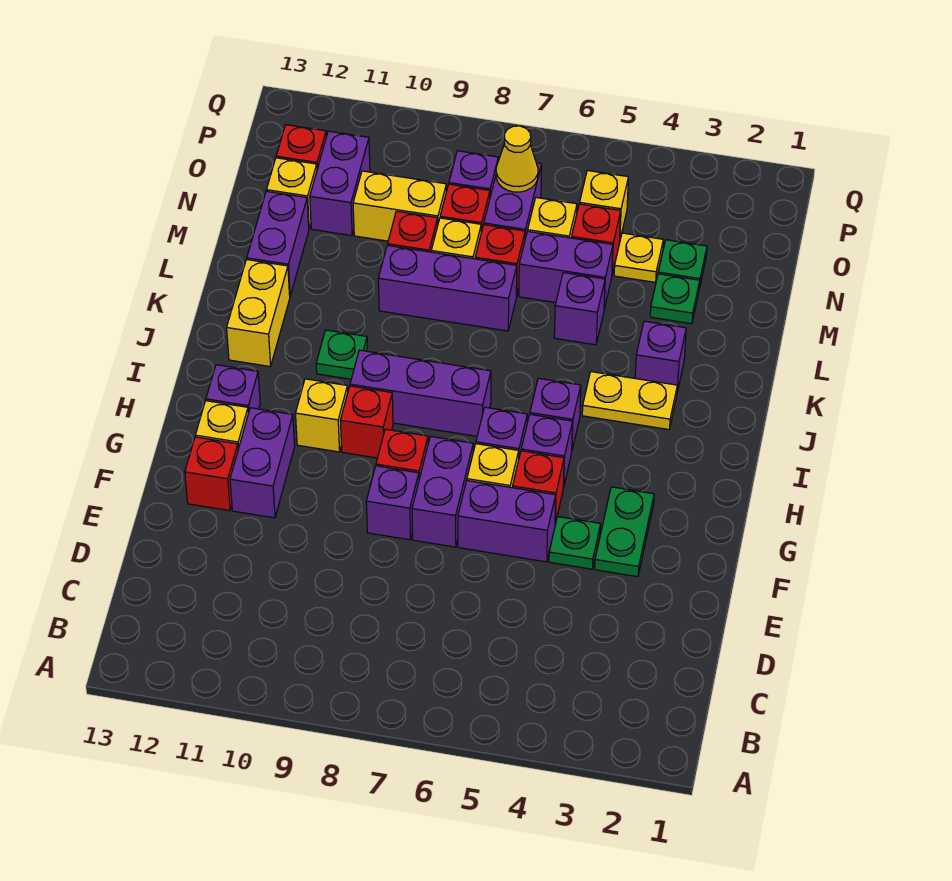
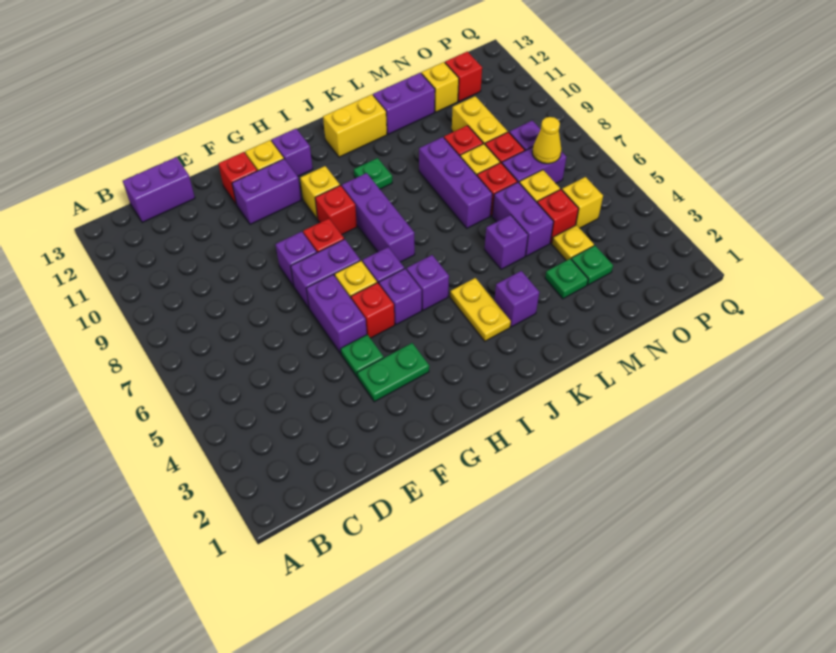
purple 1x2 brick [310,131,370,236] -> purple 1x2 brick moved to [123,157,195,223]

